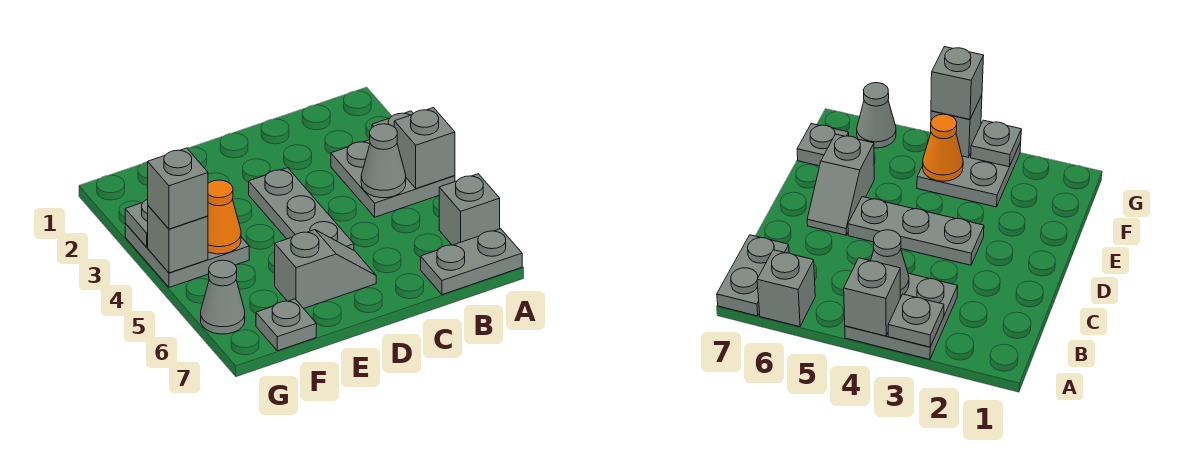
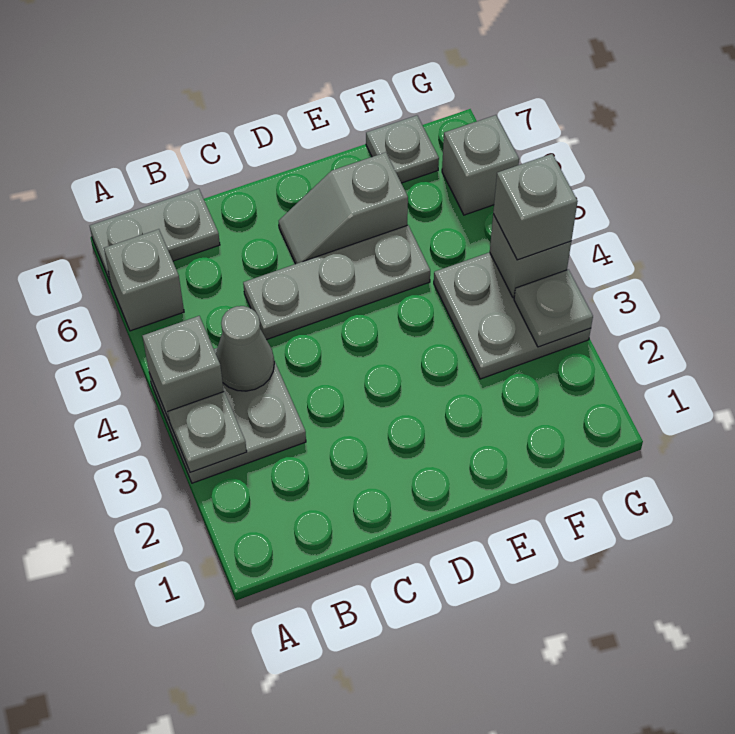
grey 1x3 plate [249,168,354,250] -> grey 1x3 plate turned to [243,225,430,340]
orange 1x1 cone [208,180,241,254] -> none
grey 1x1 cone [201,260,245,334] -> grey 1x1 brick [442,115,519,215]

